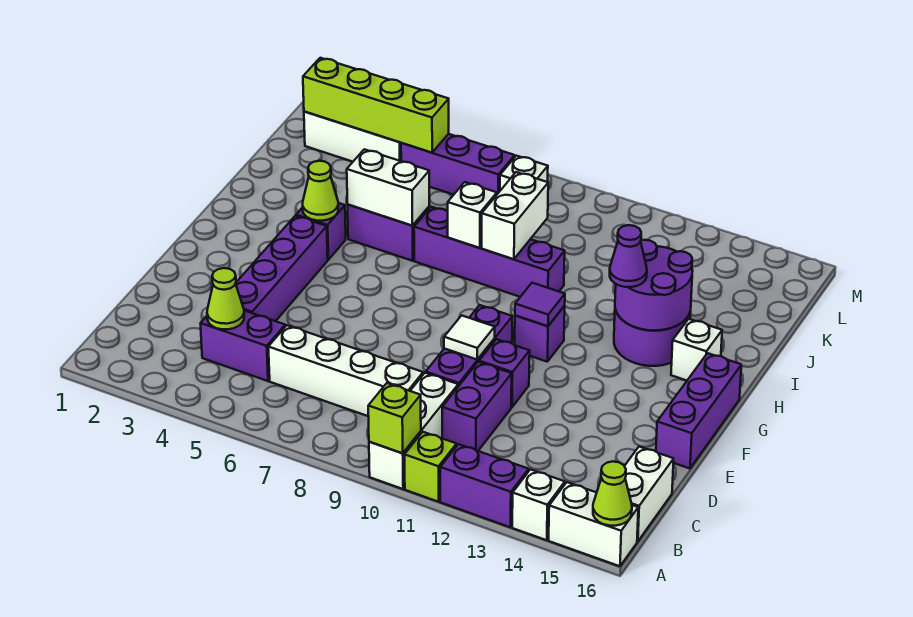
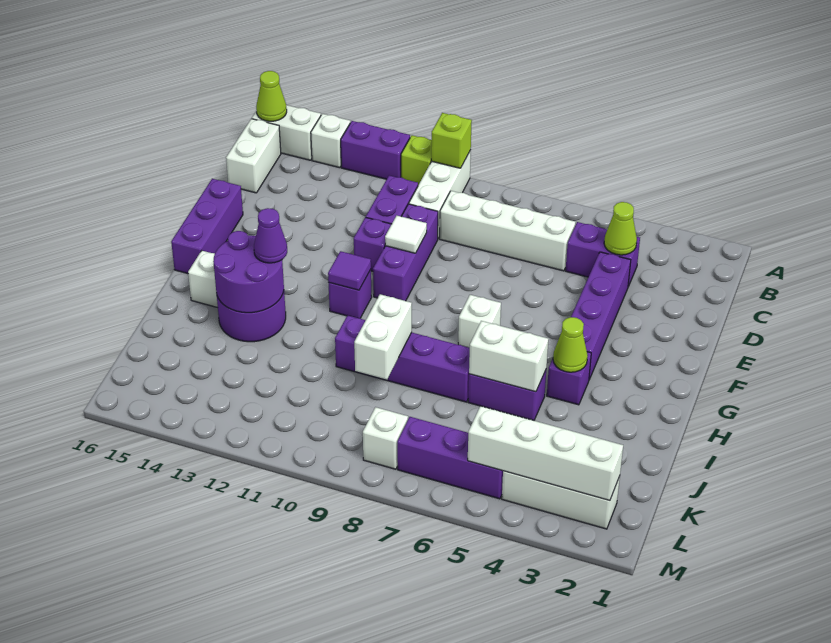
white 1x1 brick [448,182,497,248] -> white 1x1 brick moved to [458,295,501,348]
lime 1x4 brick [303,58,449,152] -> white 1x4 brick [468,406,623,501]

